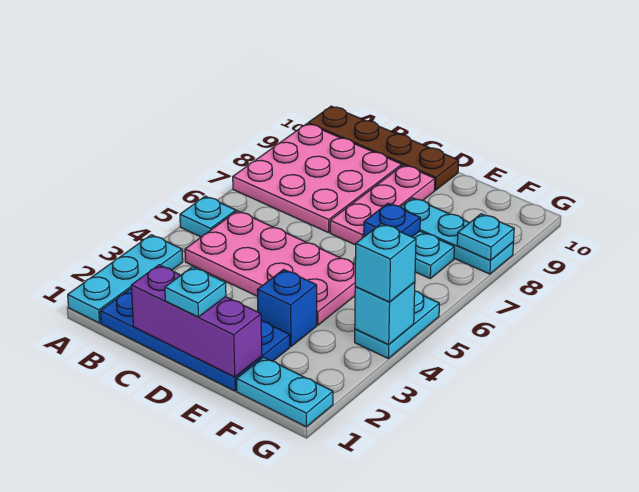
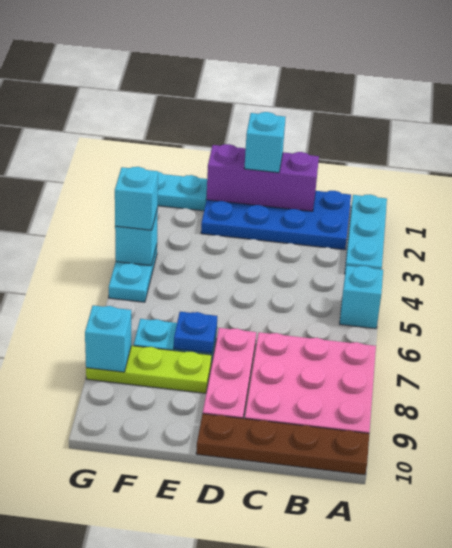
cyan 1x1 plate [180,196,236,237] -> cyan 1x1 brick [340,266,383,329]
pink 2x4 plate [185,211,356,325] -> none
cyan 1x1 plate [165,267,226,317] -> cyan 1x1 brick [244,112,286,173]
blue 1x1 brick [257,269,317,347] -> none
cyan 1x3 plate [401,198,514,274] -> lime 1x3 plate [86,346,212,393]
cyan 1x1 plate [457,214,514,260] -> cyan 1x1 brick [85,305,131,372]

